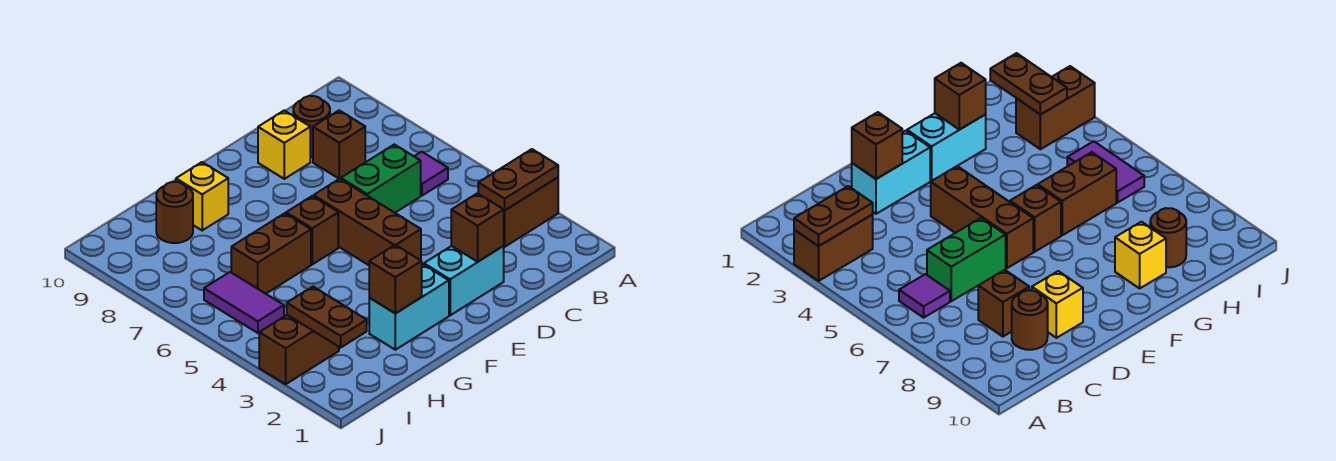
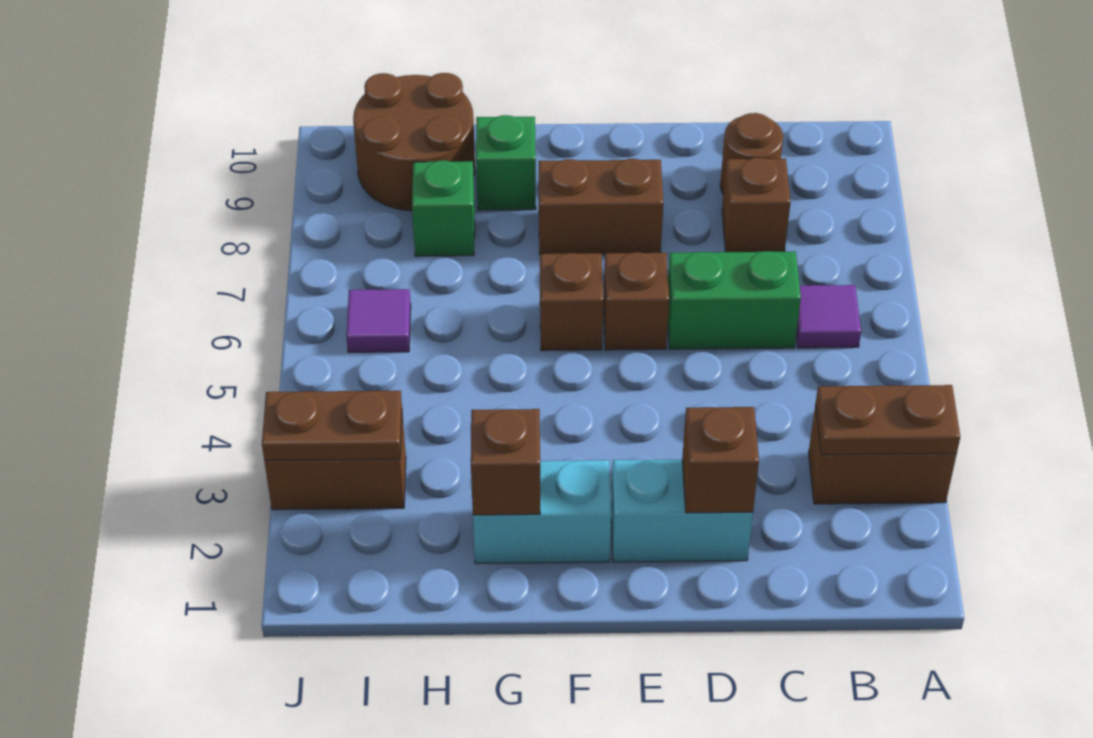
yellow 1x1 brick [258,111,310,179] -> none
brown 1x3 brick [314,179,421,265] -> brown 1x1 brick [603,252,669,350]
brown 1x2 brick [231,213,311,294] -> brown 1x2 brick moved to [539,159,663,255]
yellow 1x1 brick [176,162,228,230] -> green 1x1 brick [476,115,536,210]
none -> green 1x1 brick [412,160,475,256]
brown 1x1 round brick [156,182,193,243] -> brown 2x2 round brick [353,73,475,211]
brown 1x2 plate [287,287,367,348] -> brown 1x2 plate turned to [262,391,402,461]
purple 1x2 tile [204,272,284,333] -> purple 1x1 tile [346,289,411,352]

